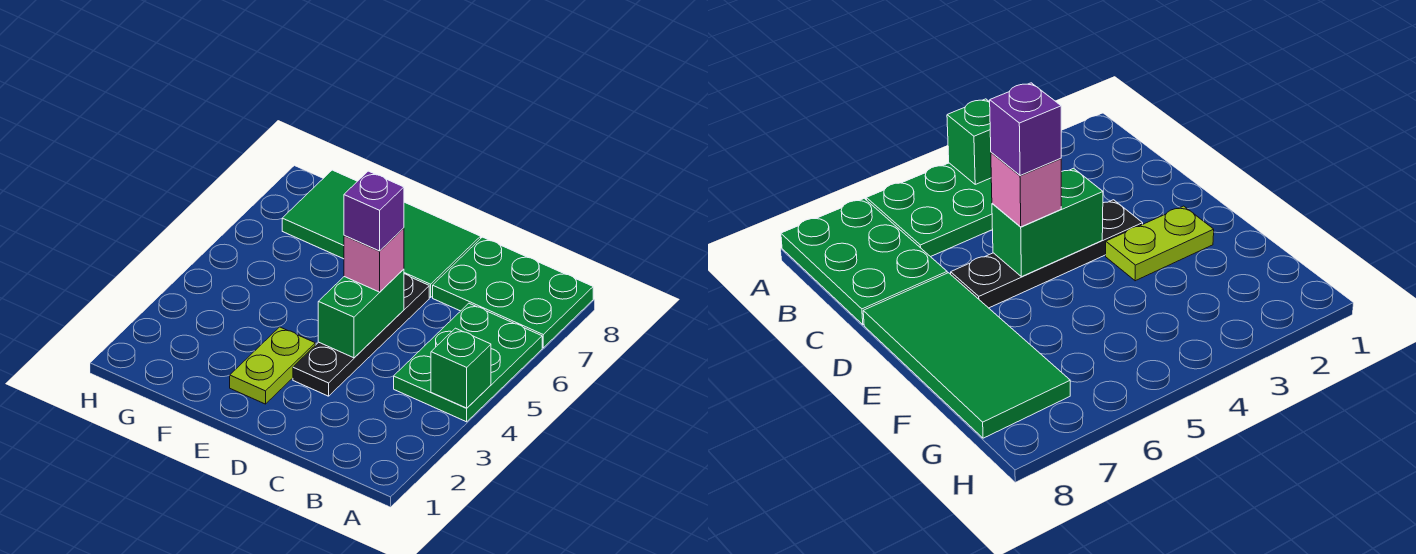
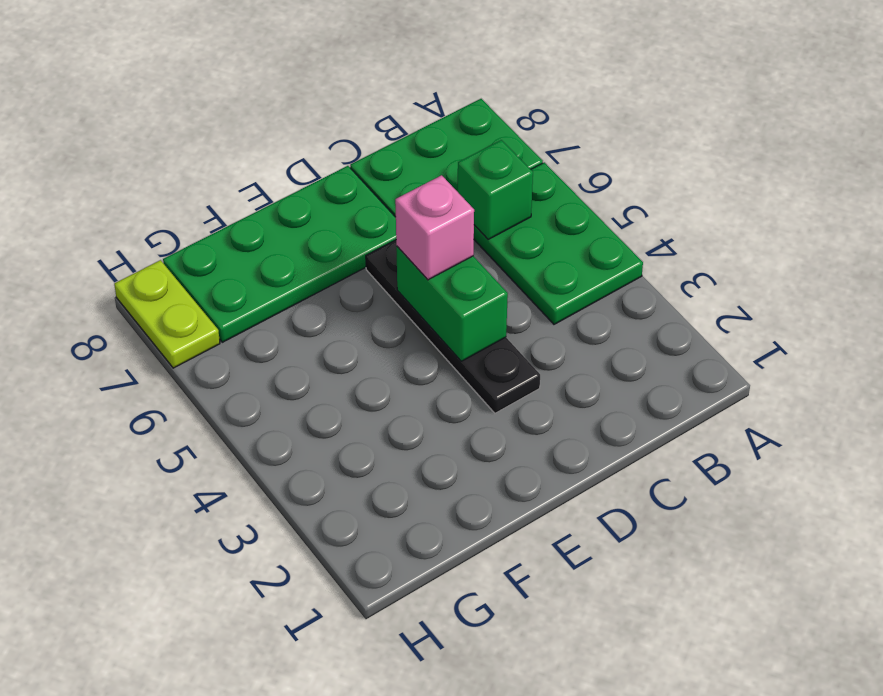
green 1x1 brick [431,328,491,408] -> green 1x1 brick moved to [458,140,533,239]
purple 1x1 brick [344,171,404,251] -> none
green 2x4 tile [282,170,481,297] -> green 2x4 plate [163,166,396,342]
lime 1x2 plate [230,327,315,404] -> lime 1x2 plate moved to [114,260,220,368]

